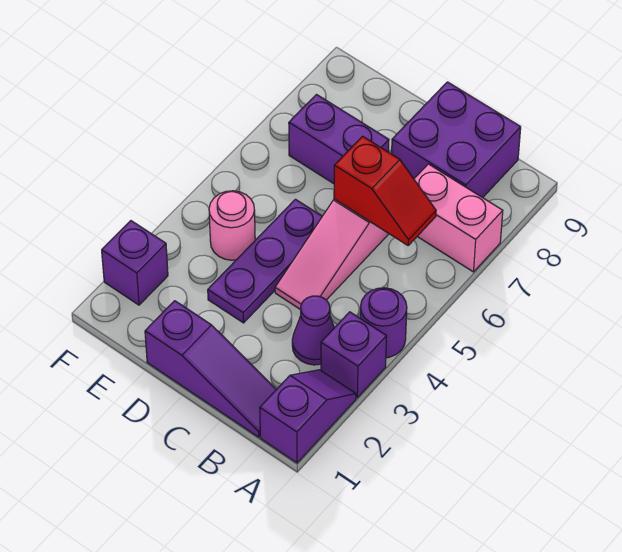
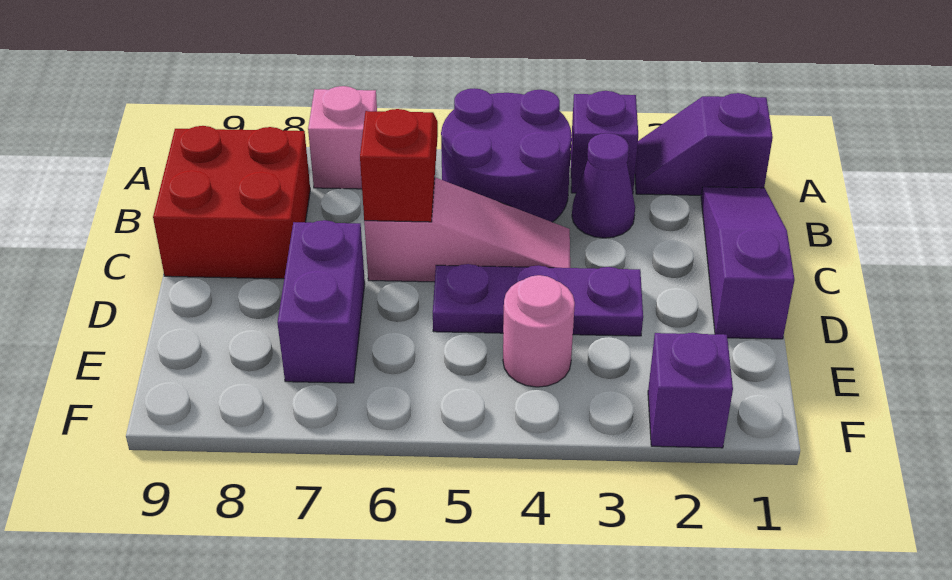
purple 1x1 round brick [360,288,407,358] -> purple 2x2 round brick [441,88,572,222]
pink 1x2 brick [414,164,503,272] -> pink 1x1 brick [308,86,377,189]
purple 2x2 brick [392,82,521,198] -> red 2x2 brick [153,126,310,279]

